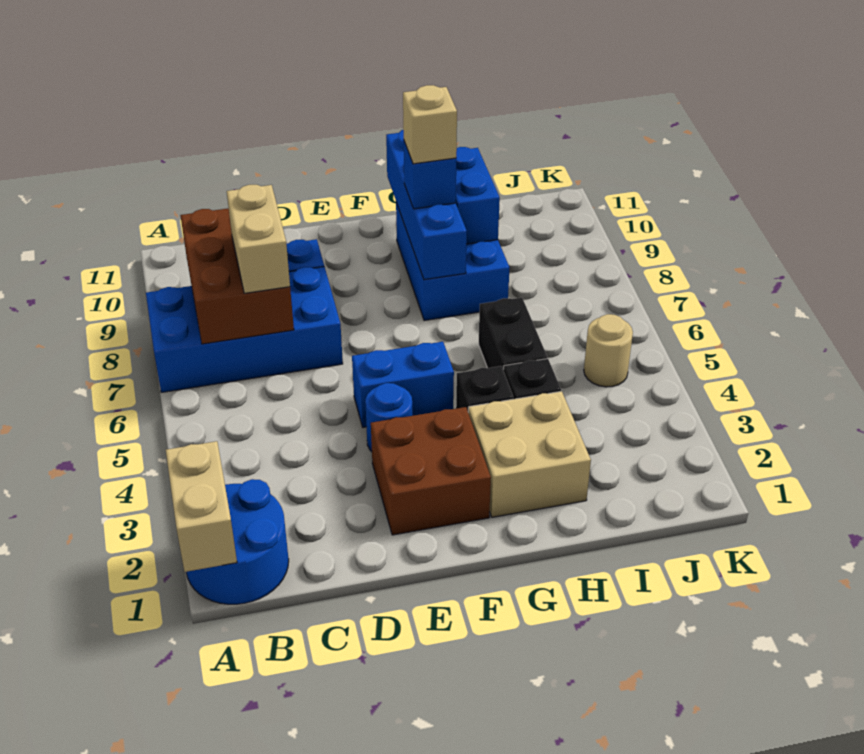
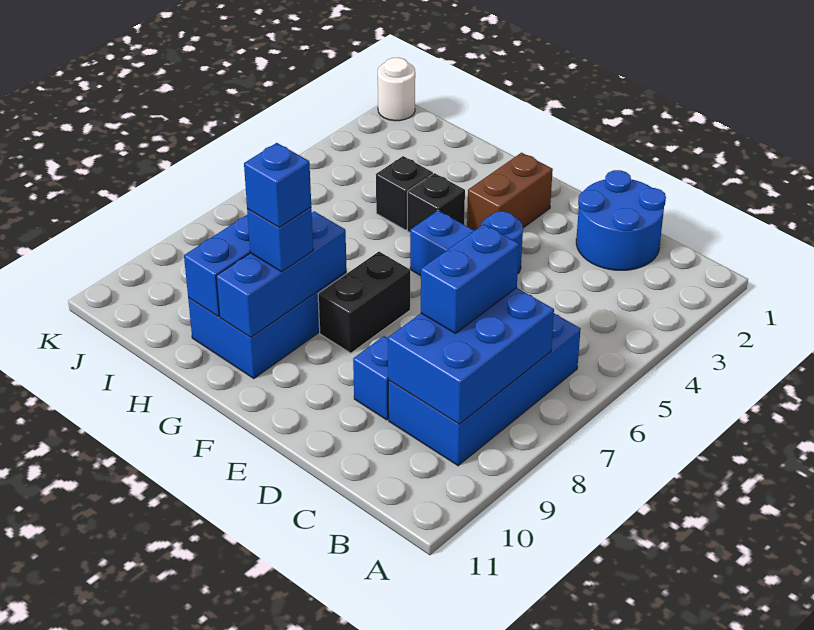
blue 2x2 round brick [186,479,289,604] -> blue 2x2 round brick moved to [576,170,666,270]
tan 1x2 brick [166,441,237,572] -> none
blue 2x4 brick [146,267,343,392] -> blue 2x4 brick turned to [388,314,581,466]
brown 2x3 brick [180,208,294,344] -> blue 2x3 brick [388,288,554,424]
tan 1x2 brick [227,185,290,293] -> blue 1x2 brick [421,224,519,333]
brown 2x2 brick [371,407,491,535] -> brown 1x2 brick [467,153,553,231]
tan 2x2 brick [468,391,591,517] -> none
blue 1x4 brick [386,130,467,280] -> blue 1x3 brick [216,211,347,337]
tan 1x1 brick [403,85,457,164] -> blue 1x1 brick [244,143,311,227]
black 1x2 brick [479,297,547,371] -> black 1x2 brick moved to [318,252,410,353]
tan 1x1 round brick [584,314,633,387] -> none
none -> white 1x1 round brick [378,58,415,121]

